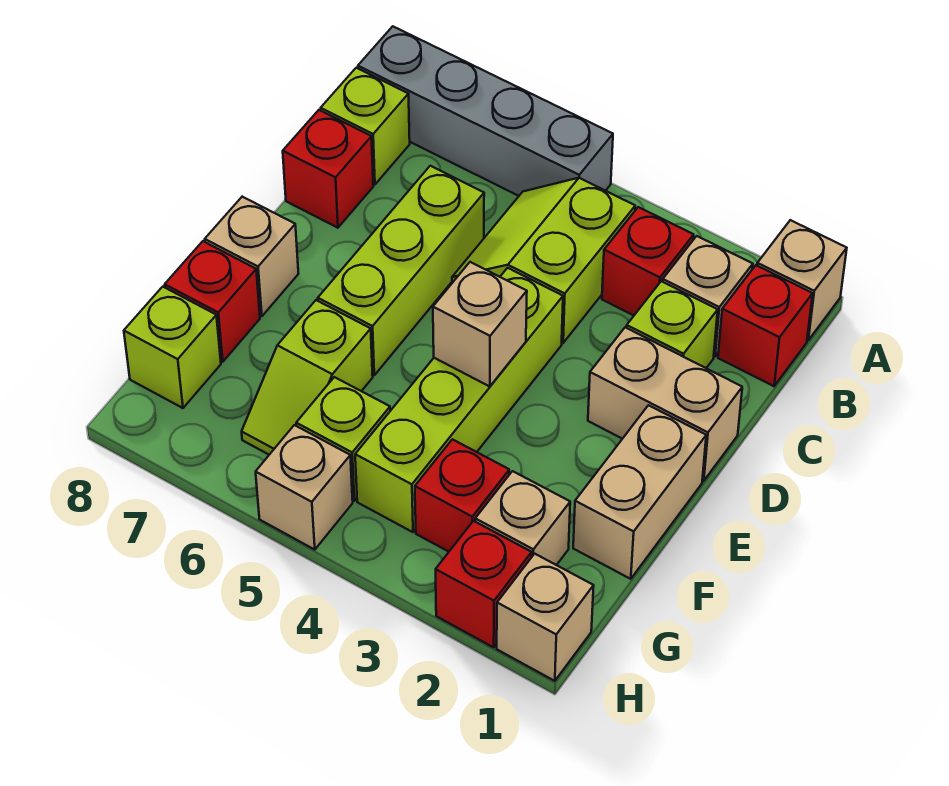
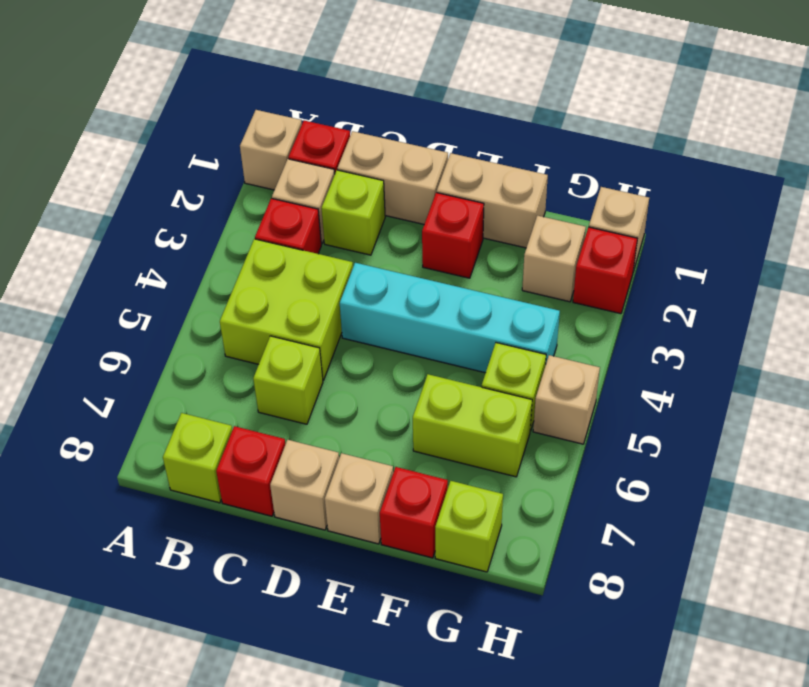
grey 1x4 brick [358,26,613,196] -> none
lime 2x2 slope [452,178,635,343] -> lime 2x2 brick [220,239,353,380]
lime 1x3 brick [318,166,484,375] -> lime 1x1 brick [253,336,323,424]
tan 1x2 brick [588,327,742,481] -> tan 1x2 brick turned to [337,131,448,224]
lime 1x4 brick [355,268,563,532] -> cyan 1x4 brick [340,263,560,373]
tan 1x1 brick [433,262,527,387] -> tan 1x1 brick moved to [270,440,339,530]
lime 1x2 slope [242,300,373,455] -> lime 1x2 brick [413,374,532,477]
red 1x1 brick [415,439,509,552] -> red 1x1 brick moved to [422,193,484,278]

